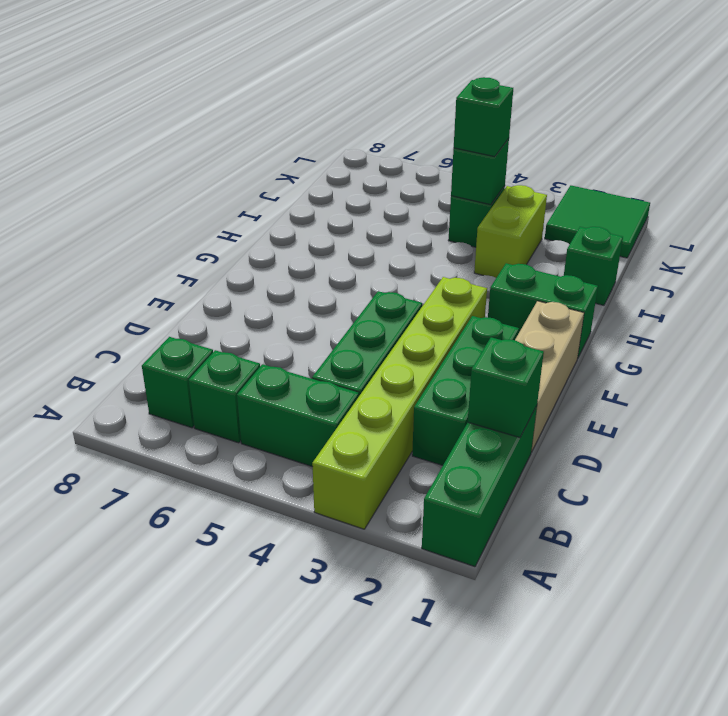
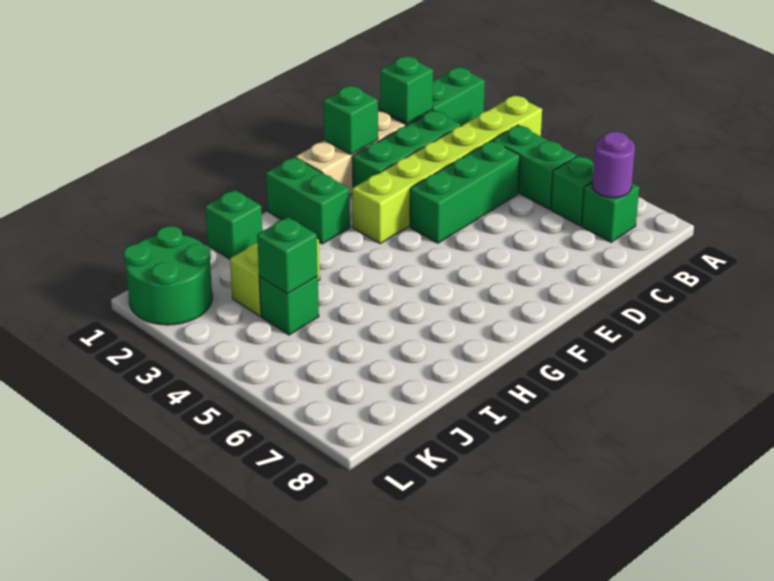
none -> purple 1x1 round brick [592,132,635,198]
green 1x1 brick [454,77,513,157] -> green 1x1 brick moved to [324,86,378,155]
green 2x2 tile [545,185,650,258] -> green 2x2 round brick [124,226,212,325]

